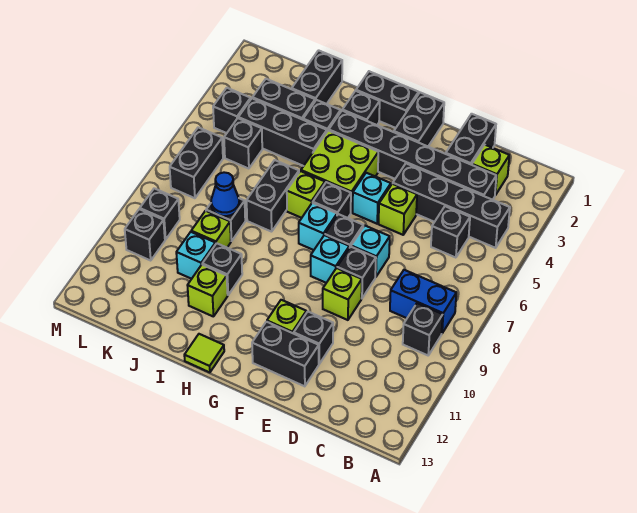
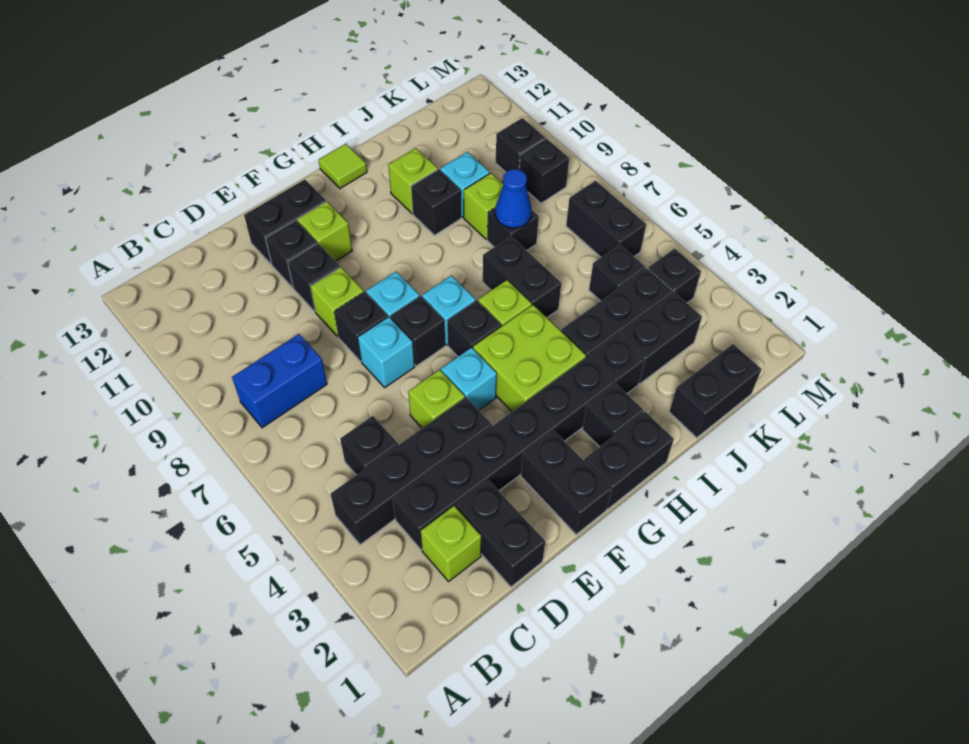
black 1x1 brick [403,303,443,355] -> black 1x1 brick moved to [288,243,340,312]
black 1x2 brick [292,50,342,104] -> black 1x2 brick turned to [669,344,761,438]

